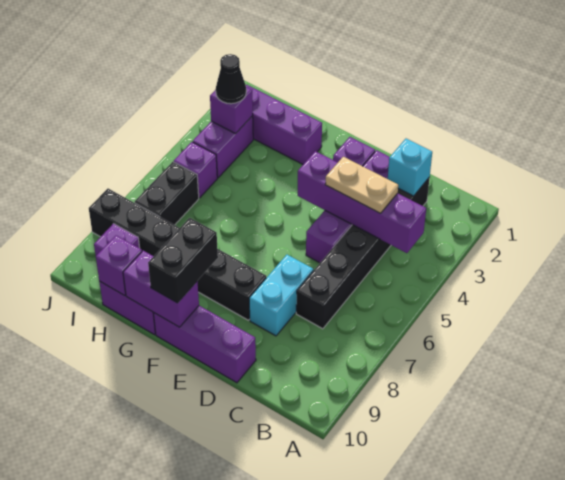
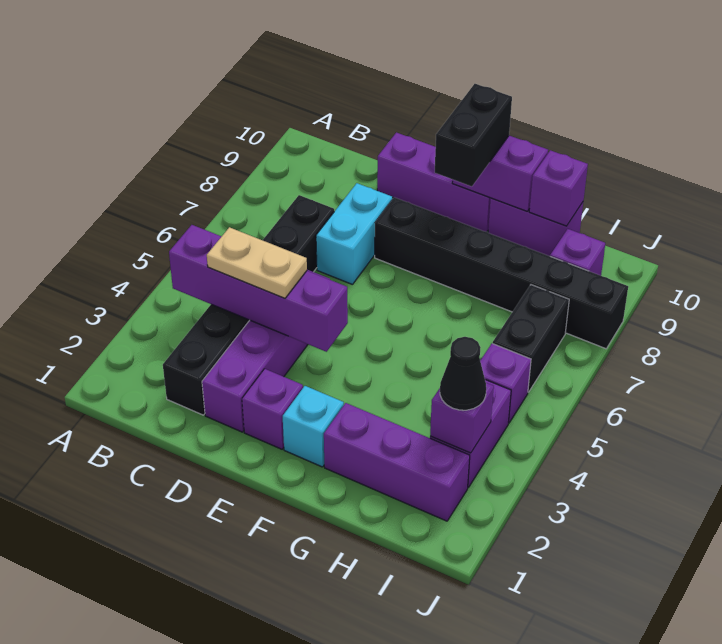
cyan 1x1 brick [388,139,432,196] -> cyan 1x1 brick moved to [283,386,344,467]

